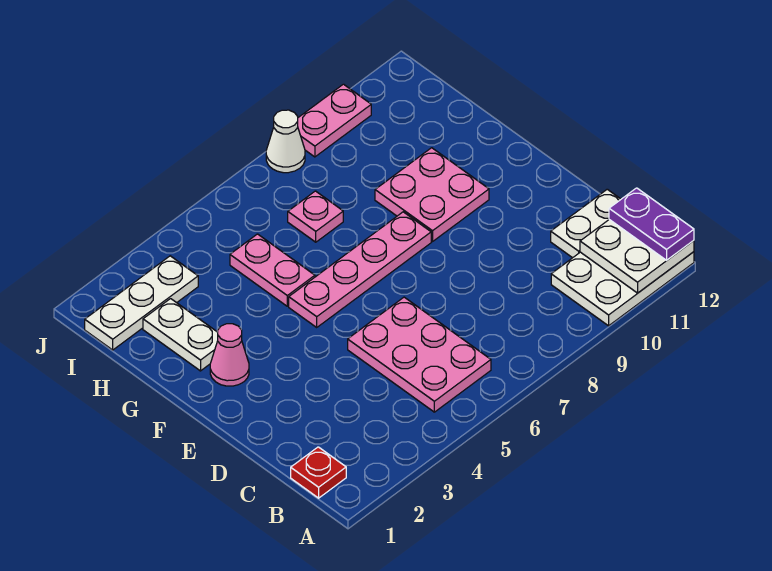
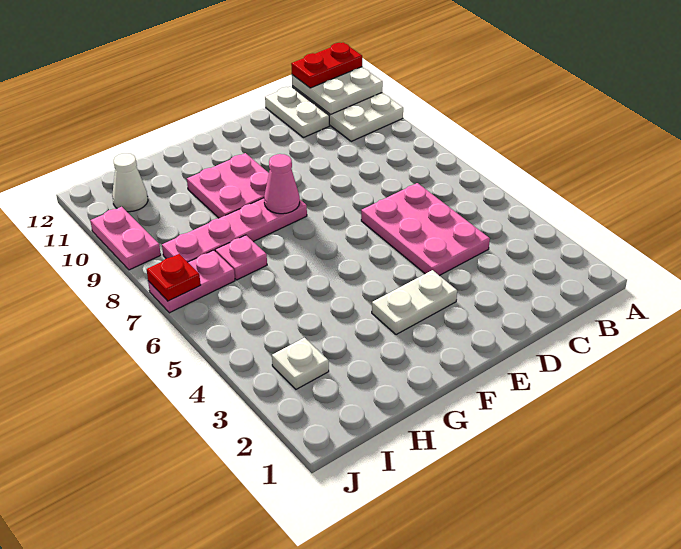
purple 1x2 plate [609,188,694,260] -> red 1x2 plate [291,43,362,88]
red 1x1 plate [291,447,346,498] -> red 1x1 plate moved to [147,254,201,301]
pink 2x3 plate [348,297,491,412] -> pink 2x3 plate turned to [361,183,490,276]
pink 1x1 cone [210,324,249,386] -> pink 1x1 cone moved to [264,154,300,214]
pink 1x4 plate [289,212,431,327] -> pink 1x4 plate turned to [162,198,307,262]
white 1x2 plate [143,299,218,371] -> white 1x2 plate moved to [372,270,457,335]
pink 1x2 plate [230,234,315,306] -> pink 1x2 plate moved to [148,250,235,313]
white 1x3 plate [85,256,198,350] -> white 1x1 plate [272,338,329,389]
white 1x1 cone [266,110,305,173] -> white 1x1 cone moved to [112,153,148,212]

